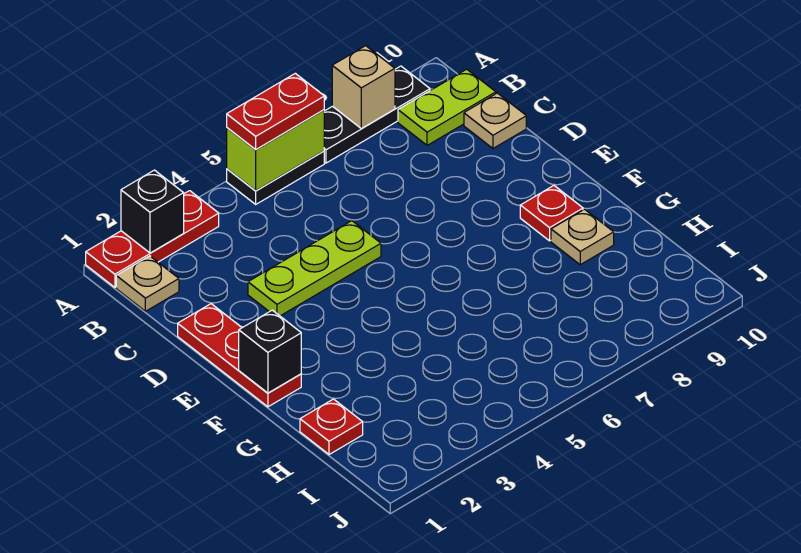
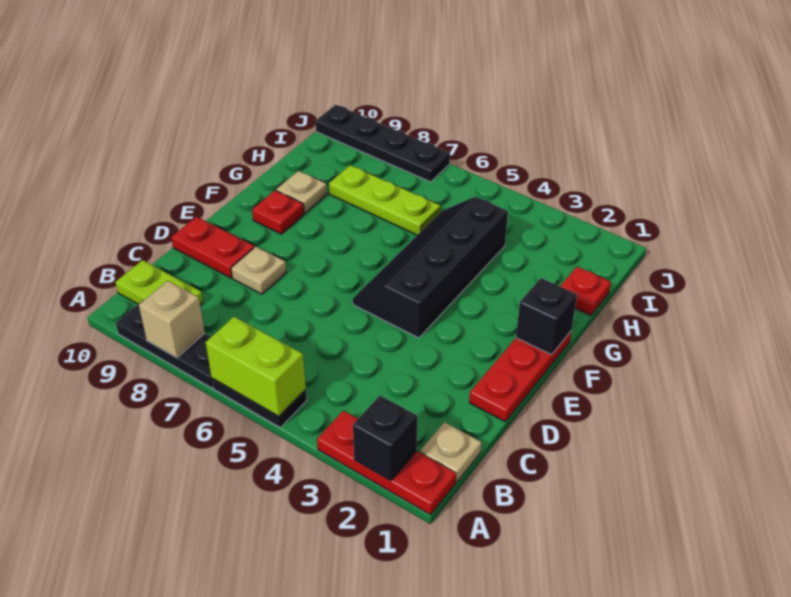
red 1x2 plate [227,73,324,150] -> red 1x2 plate moved to [171,217,254,278]
tan 1x1 plate [464,93,526,148] -> tan 1x1 plate moved to [231,247,286,294]
lime 1x3 plate [248,221,381,316] -> lime 1x3 plate moved to [329,165,440,235]
none -> black 2x4 slope [353,197,508,338]
none -> black 1x4 plate [315,105,450,182]

